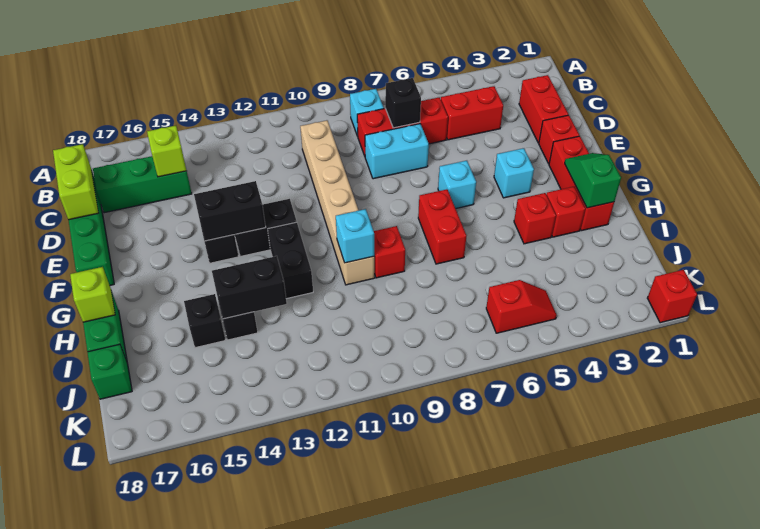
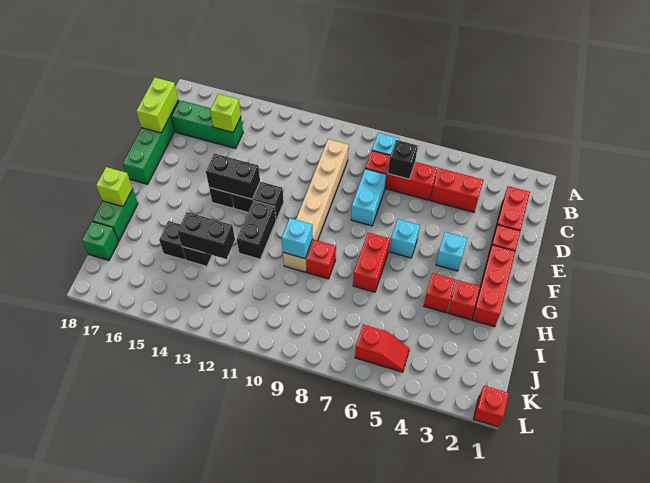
cyan 1x2 brick [365,124,429,179] -> cyan 1x2 brick turned to [351,169,386,226]
green 1x2 slope [565,153,621,208] -> none

